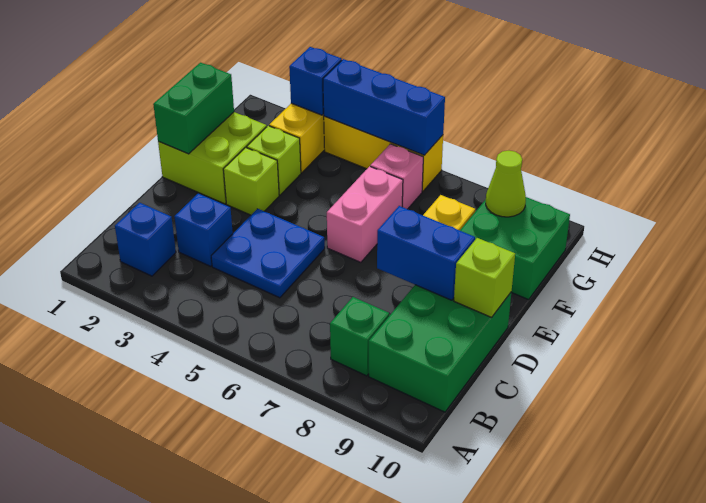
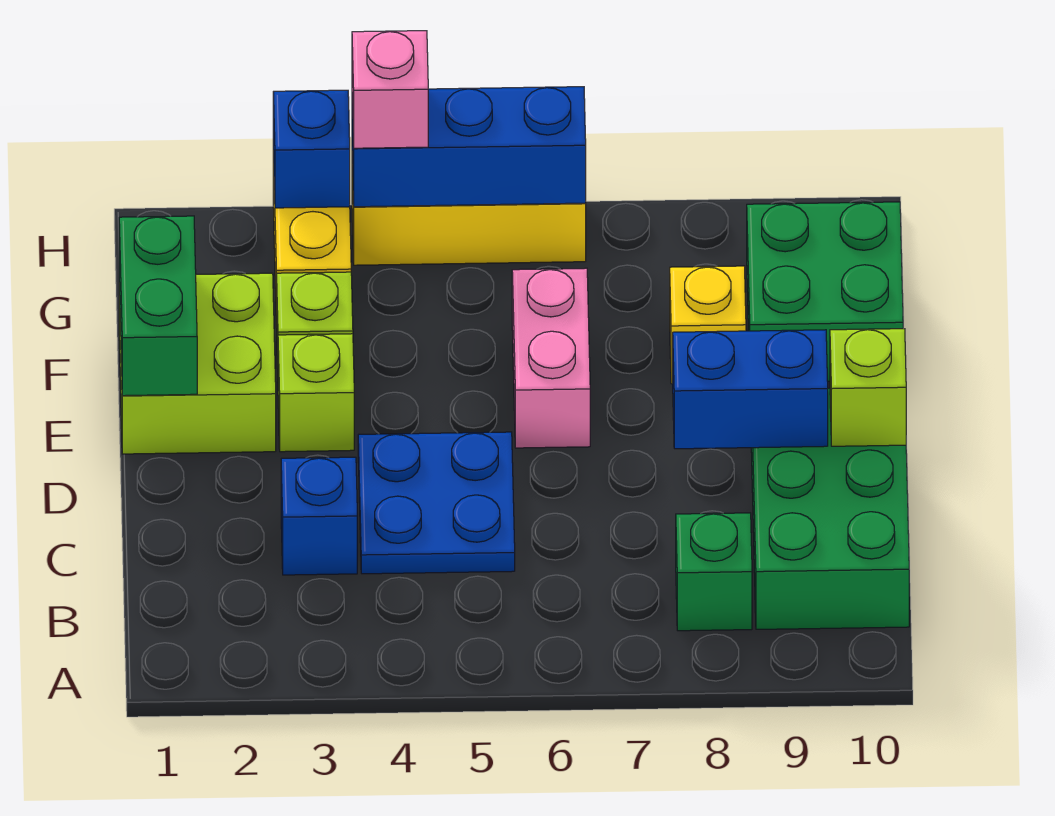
blue 1x1 brick [115,203,176,276] -> none
pink 1x1 brick [370,144,423,209] -> pink 1x1 brick moved to [352,31,428,148]
lime 1x1 cone [486,151,526,217] -> none

